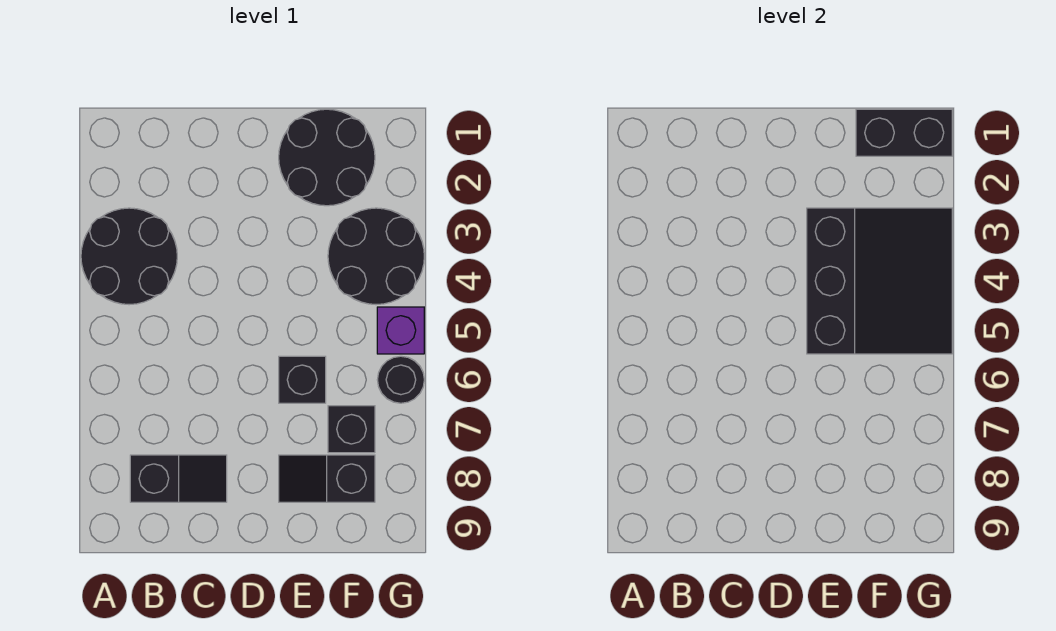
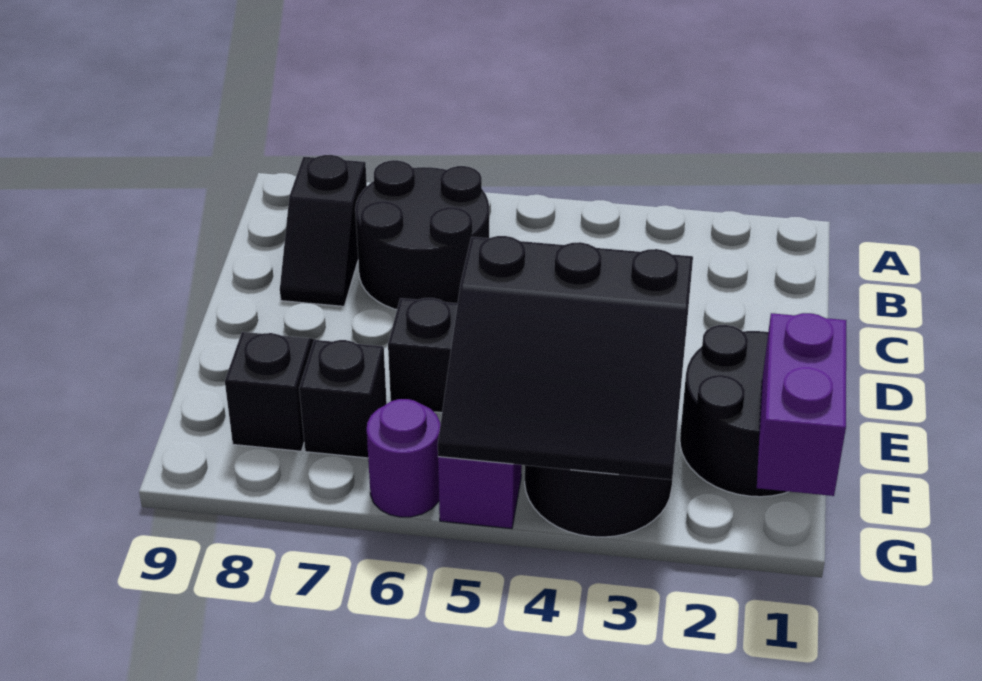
black 2x2 round brick [81,208,177,305] -> black 2x2 round brick moved to [355,160,489,310]
black 1x2 brick [856,109,952,156] -> purple 1x2 brick [757,313,846,496]
black 1x1 round brick [377,356,424,403] -> purple 1x1 round brick [367,399,440,517]

